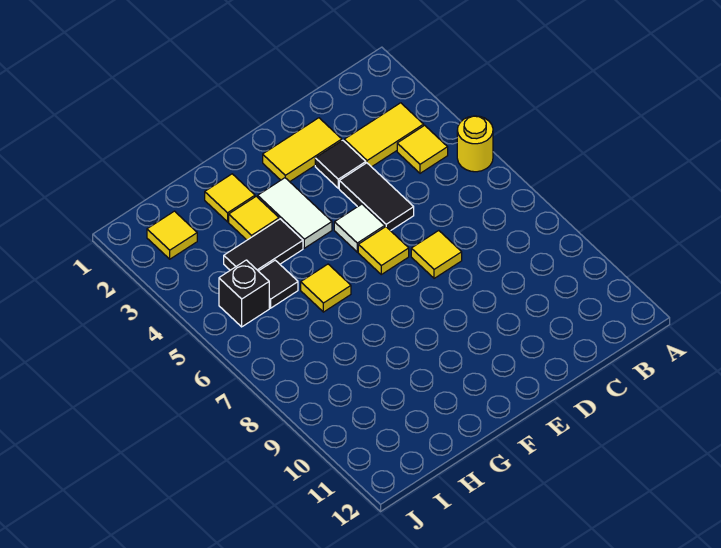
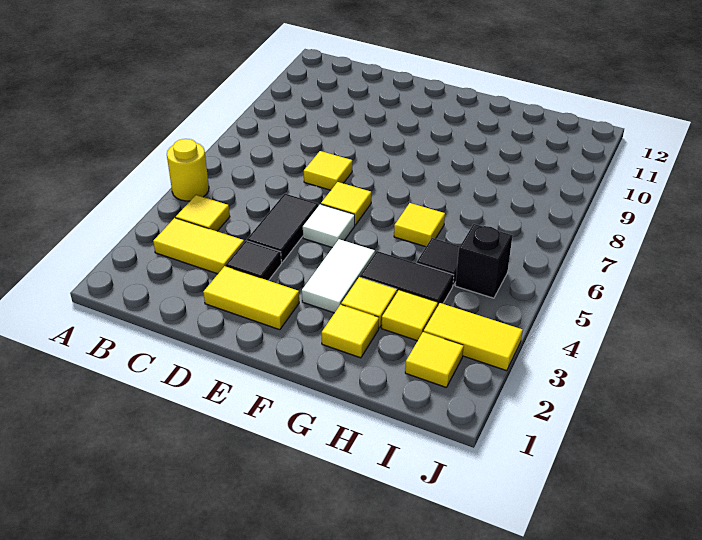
none -> yellow 1x1 tile [382,290,438,341]
none -> yellow 1x2 tile [424,303,523,371]

